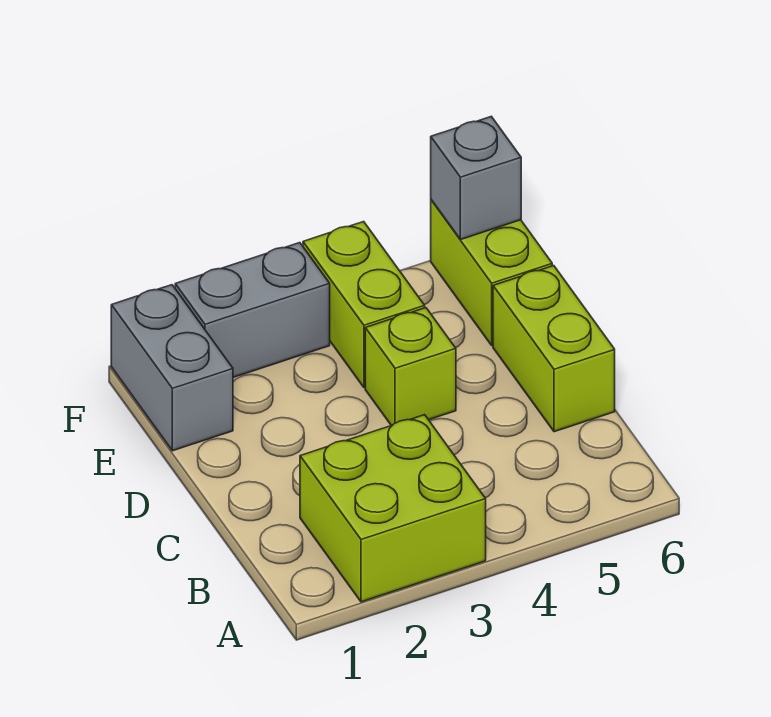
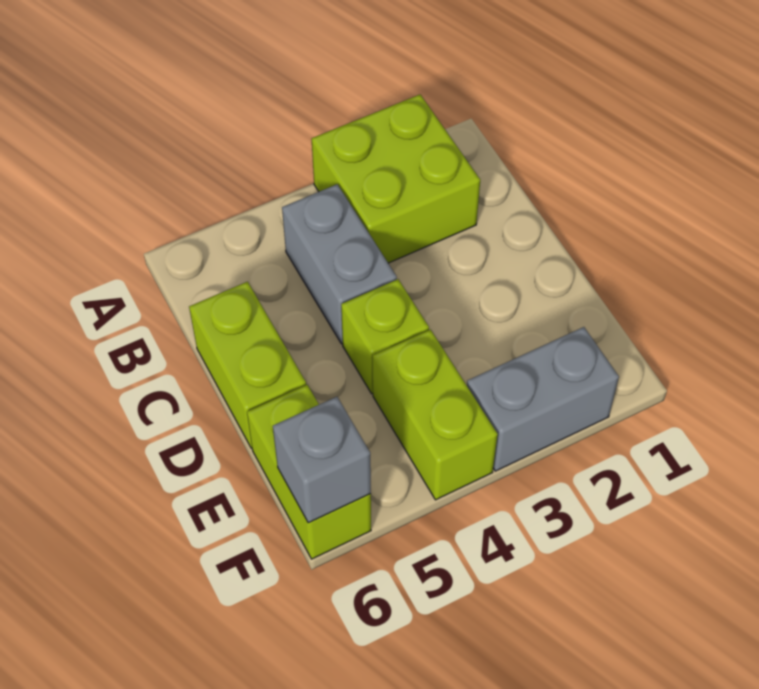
grey 1x2 brick [111,285,233,451] -> grey 1x2 brick moved to [282,184,397,344]

